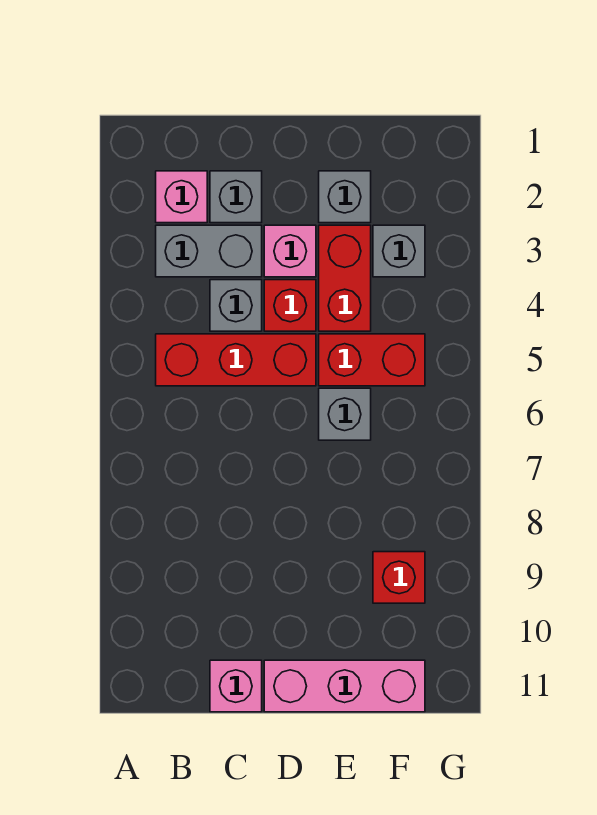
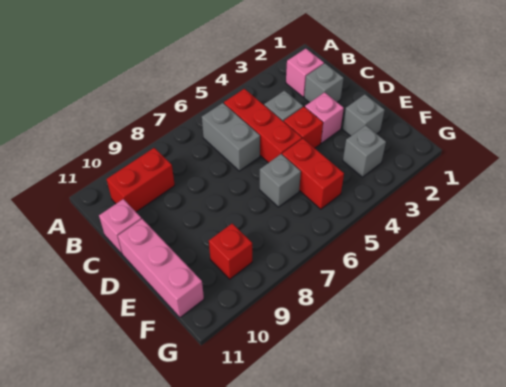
grey 1x2 brick [156,225,262,277] -> grey 1x2 brick moved to [202,103,260,171]
red 1x2 brick [319,225,371,331] -> red 1x2 brick moved to [106,148,175,212]

